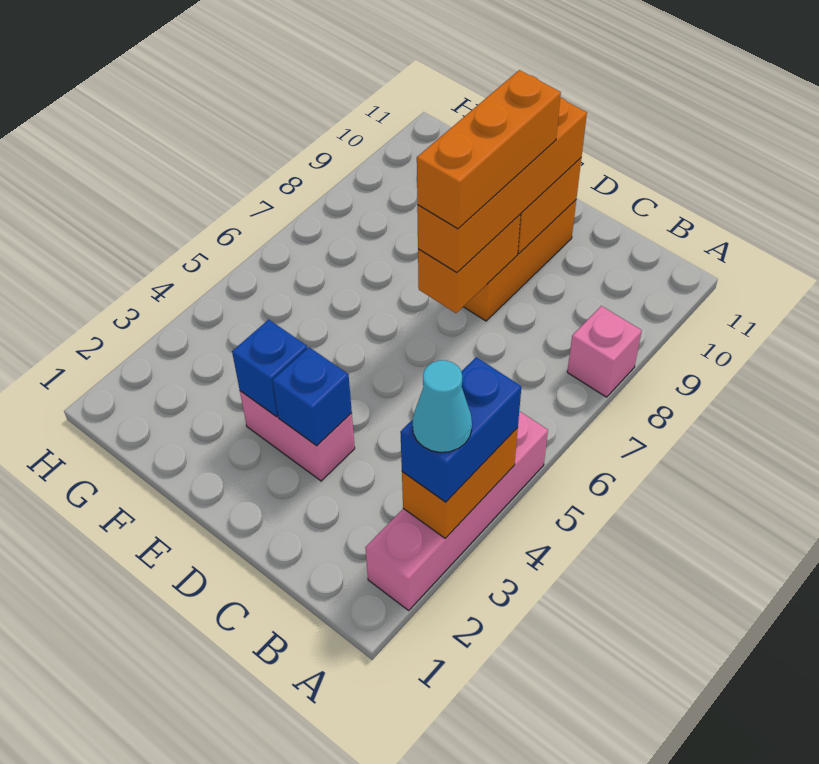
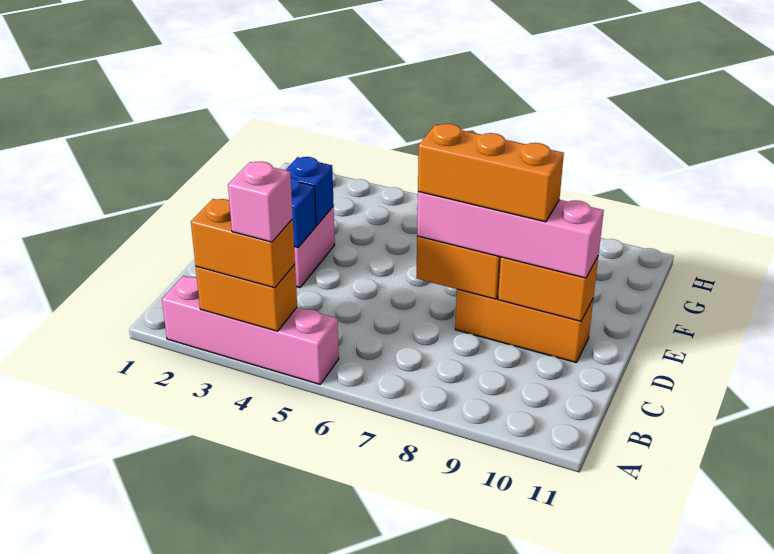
blue 1x2 brick [400,357,521,502] -> orange 1x2 brick [191,199,295,288]
cyan 1x1 cone [412,360,472,452] -> none
pink 1x1 brick [567,306,642,397] -> pink 1x1 brick moved to [228,161,293,242]
orange 1x4 brick [417,97,587,272] -> pink 1x4 brick [417,192,604,278]

